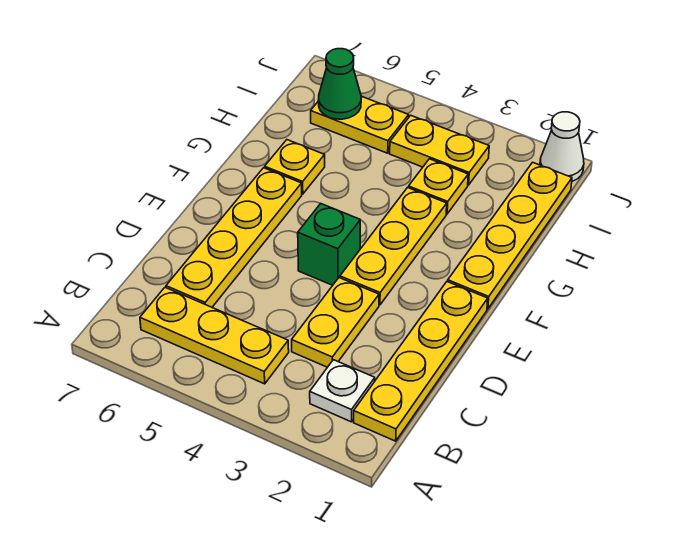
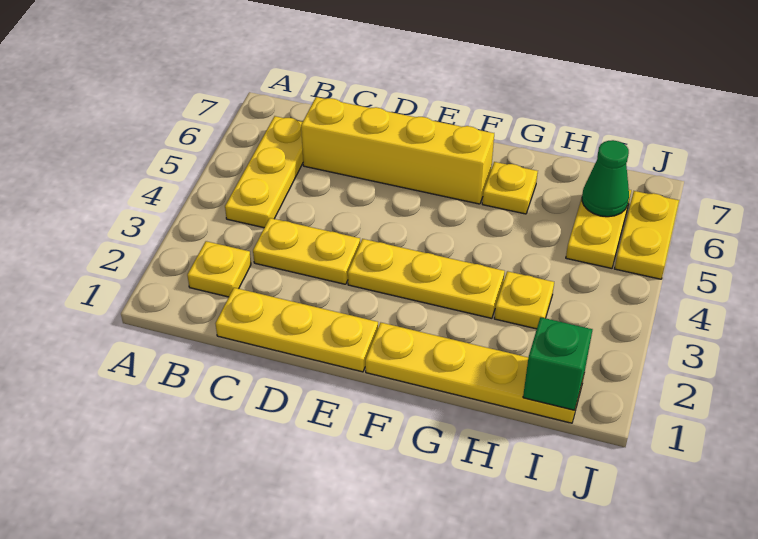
yellow 1x4 plate [354,281,488,441] -> yellow 1x3 plate [215,288,378,372]
white 1x1 plate [310,360,375,422] -> yellow 1x1 plate [187,241,251,297]
yellow 1x4 plate [166,168,302,307] -> yellow 1x4 brick [301,97,494,204]
green 1x1 brick [298,203,360,285] -> green 1x1 brick moved to [523,317,593,410]
yellow 1x2 plate [390,115,489,185] -> yellow 1x2 plate moved to [615,191,679,279]
white 1x1 cone [540,112,584,181] -> none

